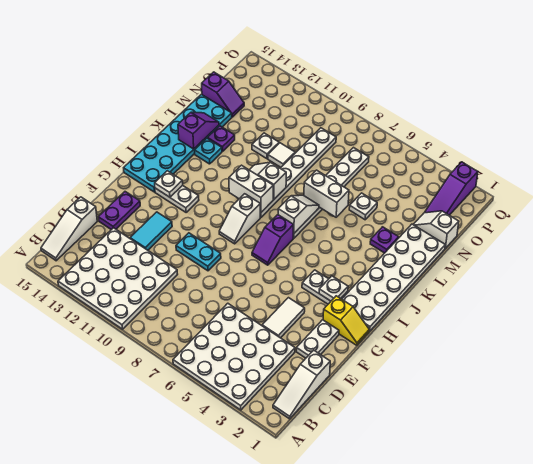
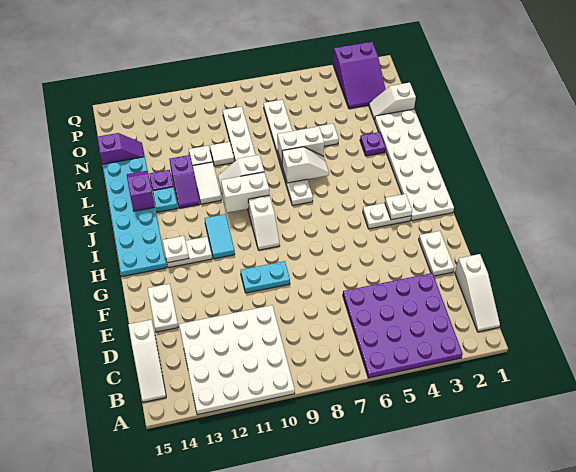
white 4x4 plate [173,303,295,410] -> purple 4x4 plate [343,273,463,378]
white 1x2 tile [262,298,305,338] -> white 1x2 tile moved to [193,162,221,204]
cyan 1x2 tile [130,212,172,250] -> cyan 1x2 tile moved to [205,214,235,259]
purple 1x2 plate [98,192,140,230] -> white 1x2 plate [148,284,178,332]
yellow 1x2 slope [323,296,369,345] -> none
purple 1x2 slope [252,215,293,265] -> purple 1x2 slope moved to [169,155,200,208]
white 1x2 slope [278,195,319,234] -> white 1x2 slope turned to [282,147,329,183]
purple 1x3 slope [425,162,478,215] -> purple 2x3 slope [333,42,386,109]

